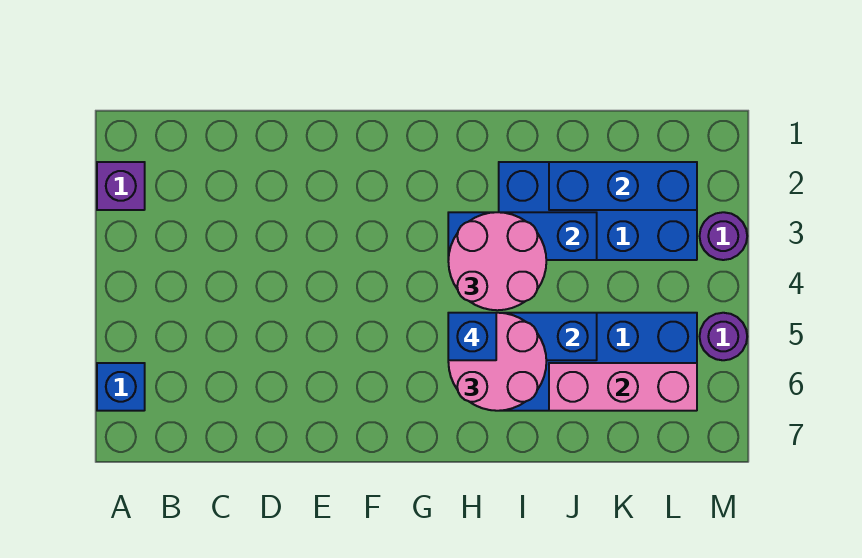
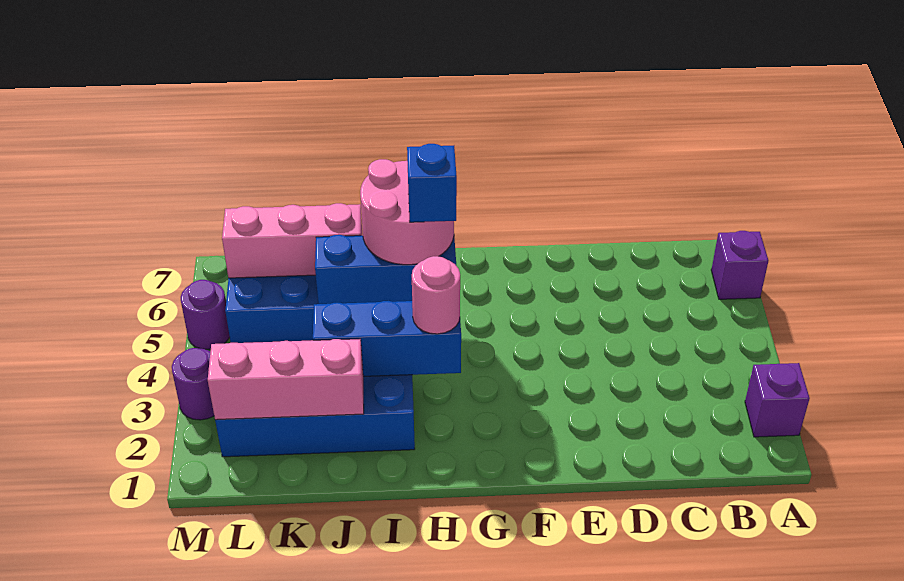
blue 1x1 brick [97,363,145,411] -> purple 1x1 brick [711,231,768,299]
pink 2x2 round brick [448,212,546,310] -> pink 1x1 round brick [412,256,460,334]
blue 1x3 brick [549,162,697,210] -> pink 1x3 brick [208,339,364,420]

